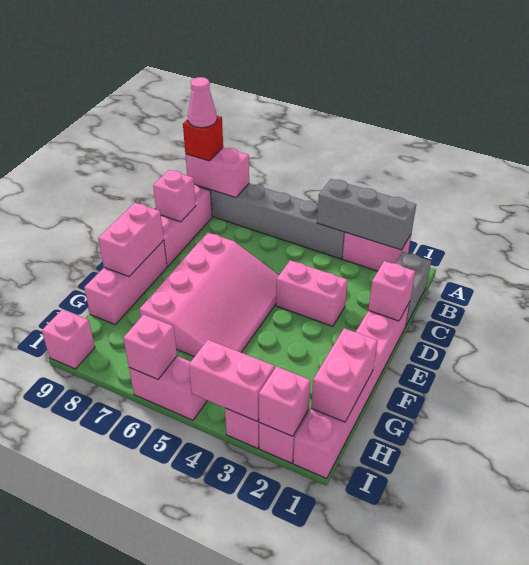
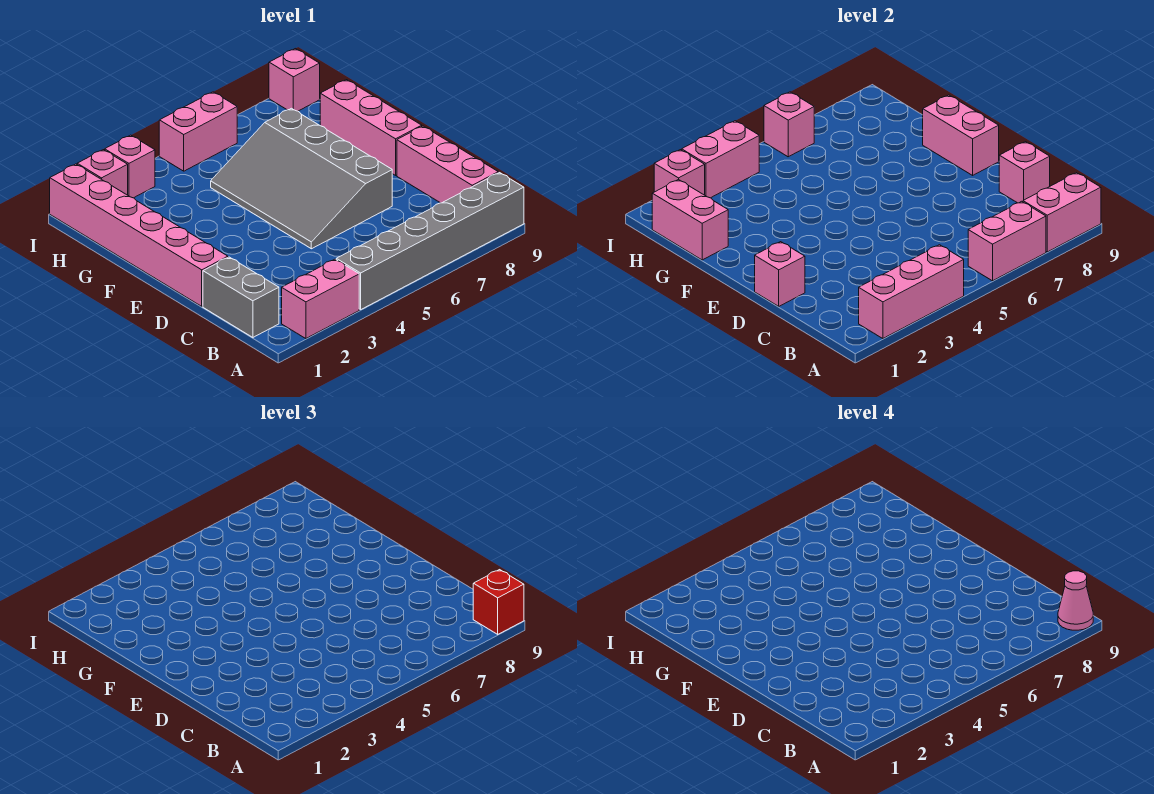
grey 1x3 brick [317,179,416,250] -> pink 1x3 brick [859,245,964,339]
pink 1x2 brick [276,260,348,326] -> pink 1x2 brick moved to [968,201,1046,281]
pink 3x4 slope [140,232,279,357] -> grey 3x4 slope [211,108,392,249]

